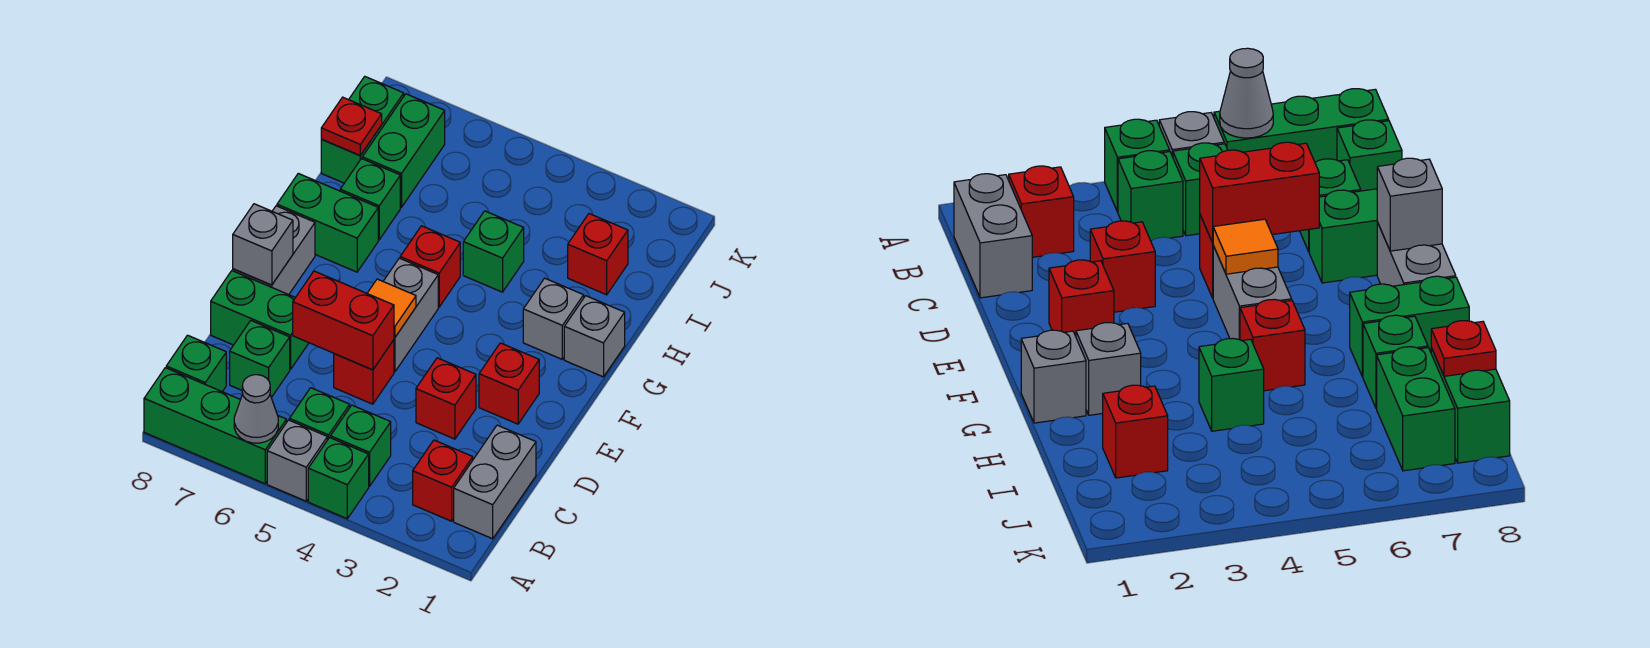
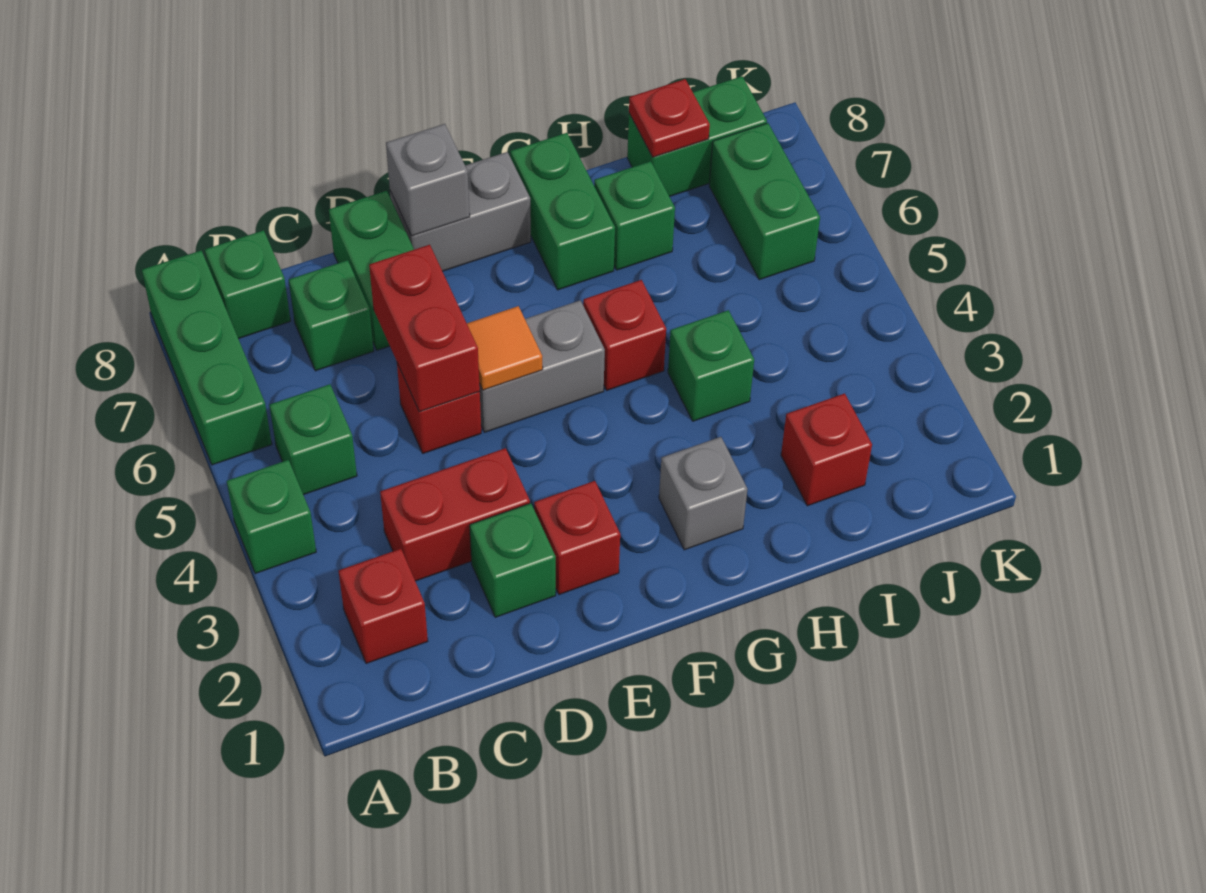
grey 1x1 brick [267,420,327,501] -> none
grey 1x1 cone [234,375,278,443] -> none
grey 1x2 brick [454,425,536,539] -> none
green 1x1 brick [331,405,391,486] -> green 1x1 brick moved to [470,503,556,617]
red 1x1 brick [416,358,476,439] -> red 1x2 brick [380,448,530,581]
grey 1x1 brick [564,296,625,377] -> none
green 1x2 brick [362,94,445,207] -> green 1x2 brick turned to [709,123,820,280]

